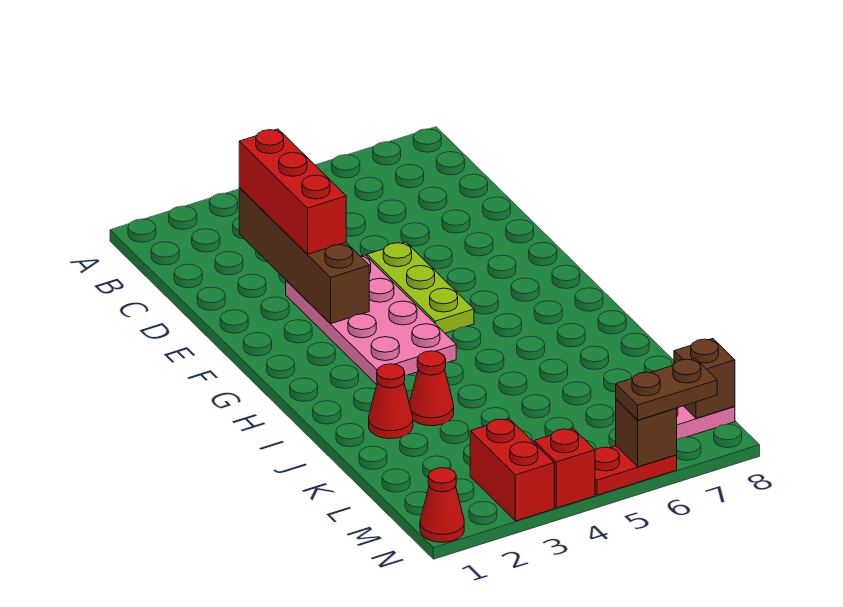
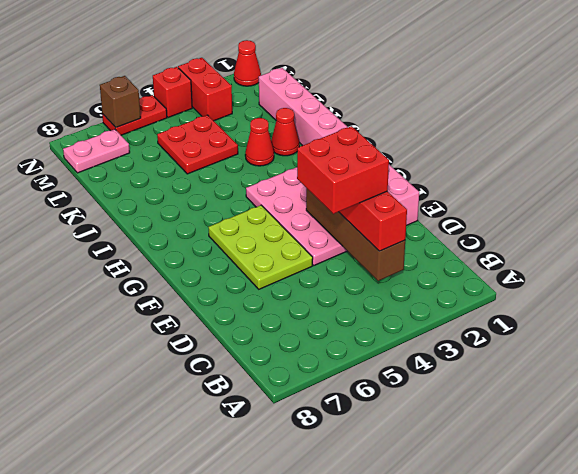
none -> red 2x2 brick [297,126,389,214]
none -> pink 1x8 brick [259,68,419,226]
lime 1x3 plate [367,242,474,333] -> lime 2x3 plate [208,205,313,289]
none -> red 2x2 plate [157,115,238,174]
brown 1x1 brick [674,339,735,418] -> none
brown 1x2 plate [616,359,717,420] -> none

